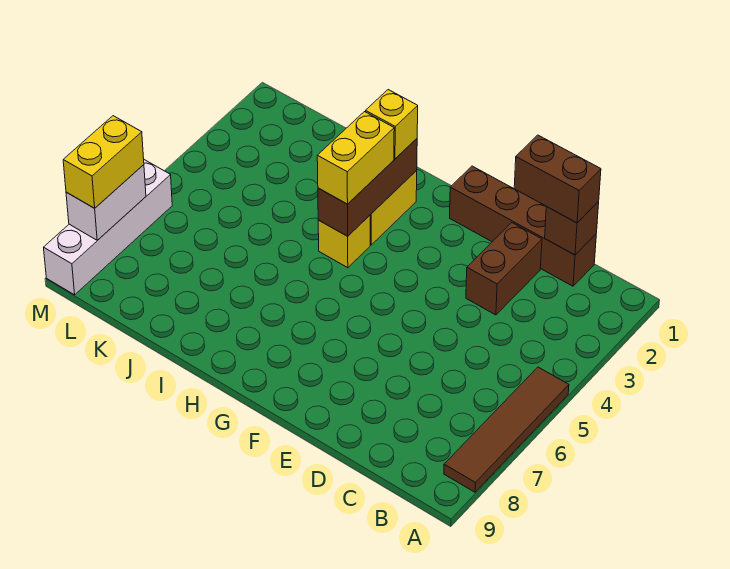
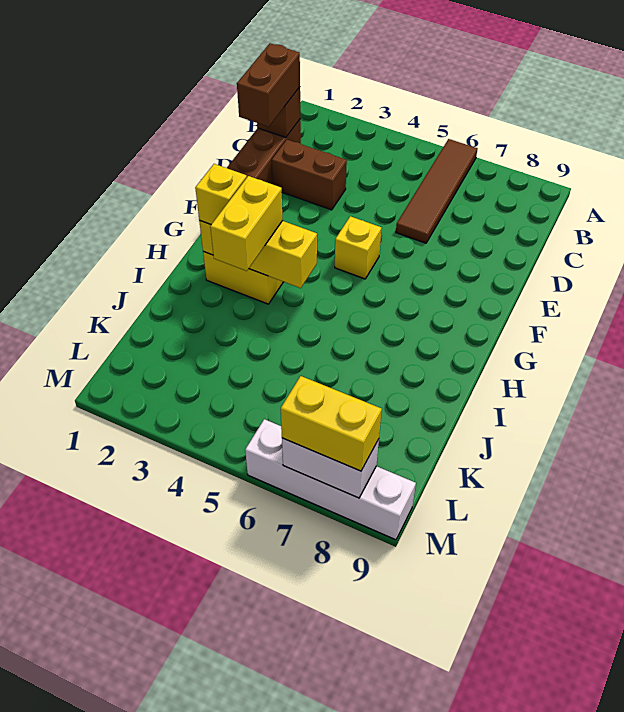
brown 1x4 tile [444,367,569,492] -> brown 1x4 tile turned to [396,139,478,243]
brown 1x3 brick [318,139,417,236] -> yellow 1x3 brick [199,221,317,288]
yellow 1x2 brick [317,112,394,204] -> yellow 1x2 brick turned to [210,176,283,271]
yellow 1x1 brick [318,215,370,268] -> yellow 1x1 brick moved to [335,216,381,279]

